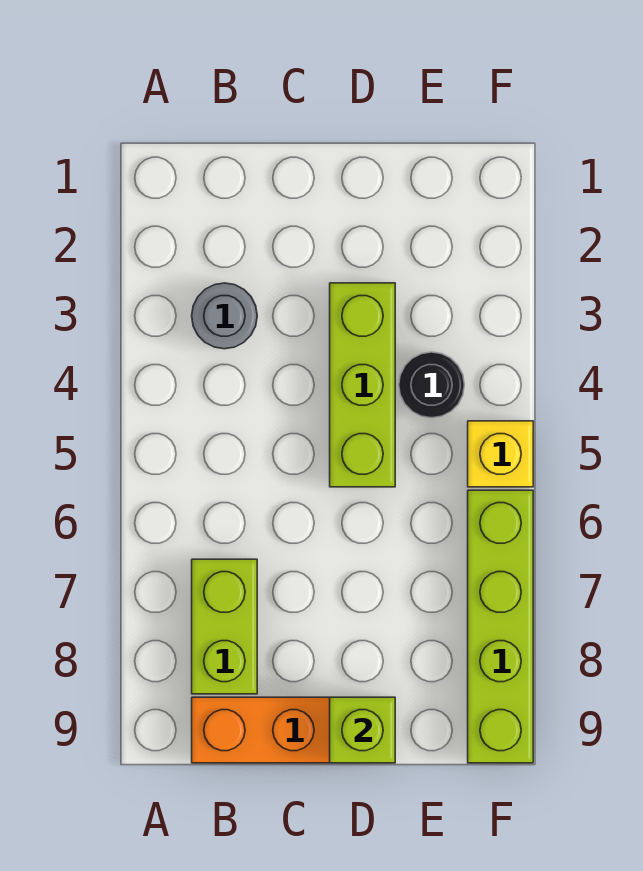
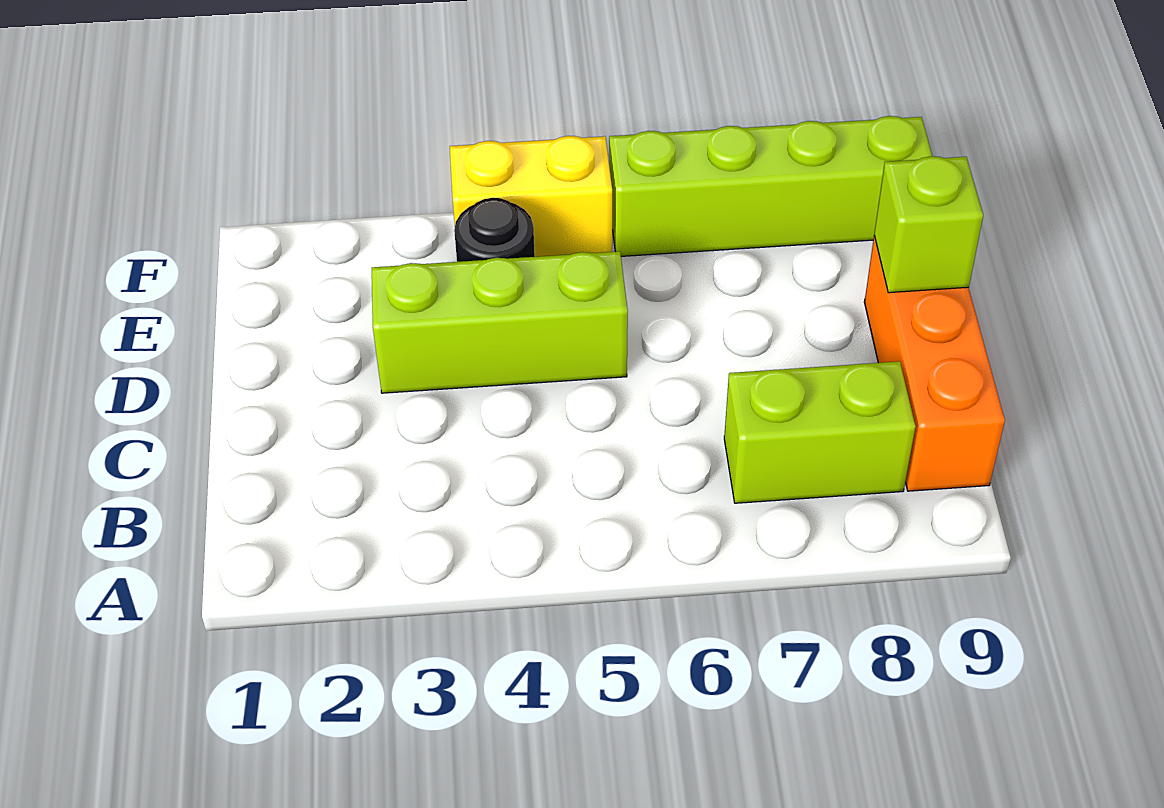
grey 1x1 round brick [192,283,257,349] -> none
yellow 1x1 brick [468,421,533,487] -> yellow 1x2 brick [450,136,612,257]

